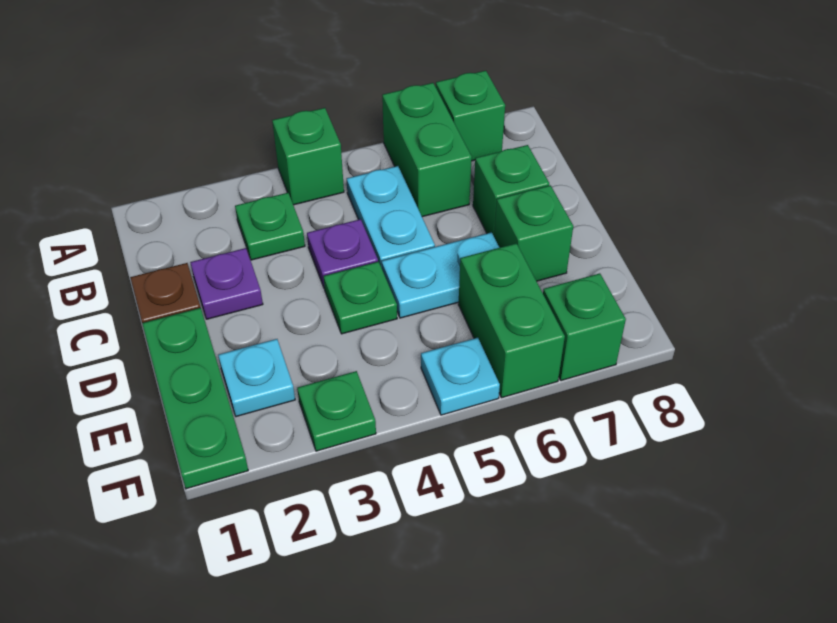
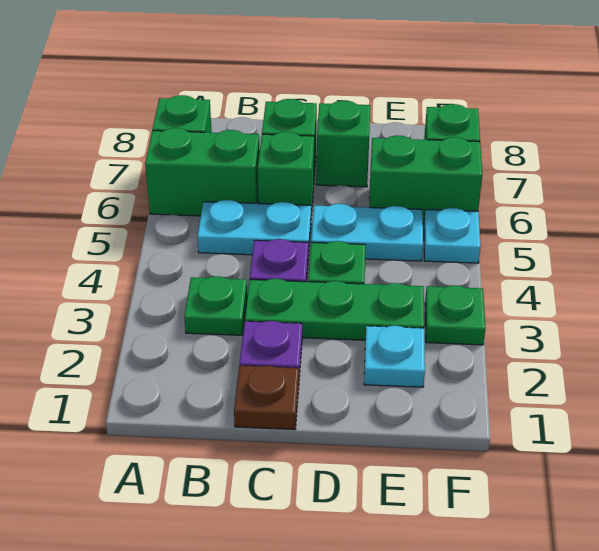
green 1x1 brick [272,108,344,205] -> green 1x1 brick moved to [258,132,314,216]
green 1x3 plate [142,308,248,489] -> green 1x3 plate moved to [245,279,424,340]
cyan 1x2 plate [382,232,500,318] -> cyan 1x2 plate turned to [311,204,423,261]

